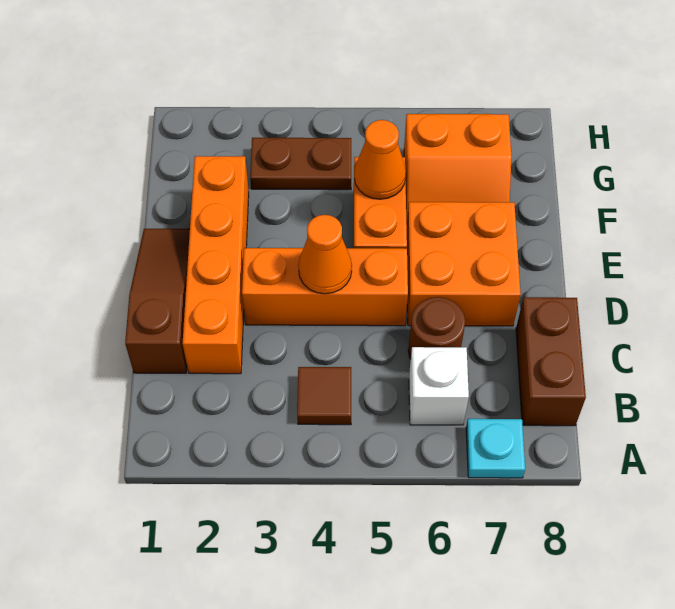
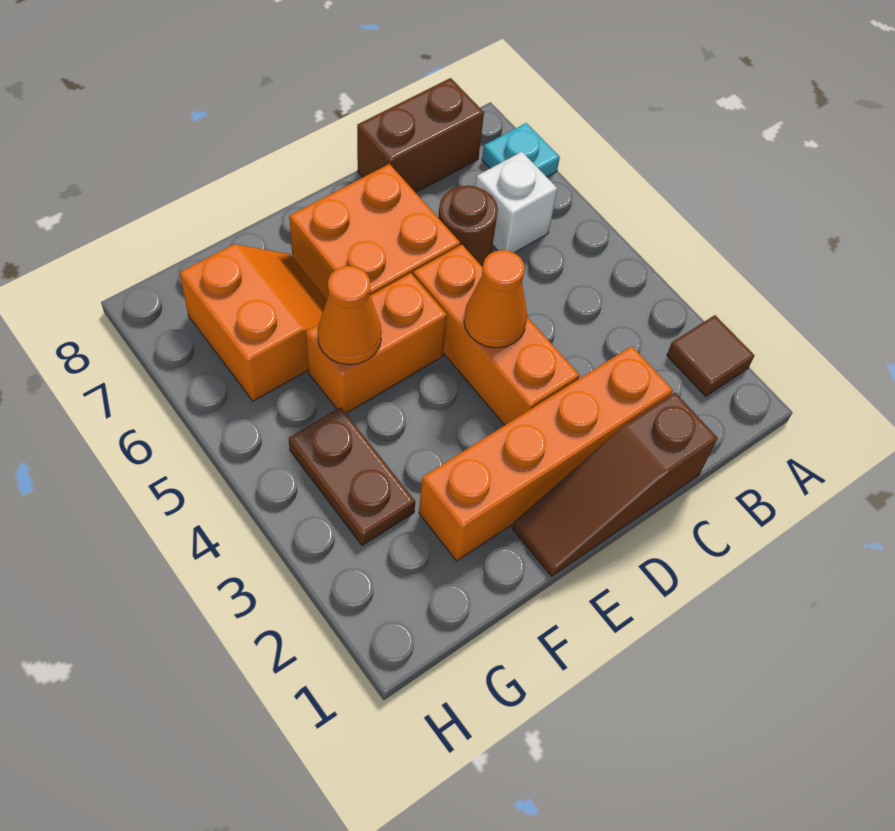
brown 1x1 tile [297,367,351,425] -> brown 1x1 tile moved to [667,315,755,396]

